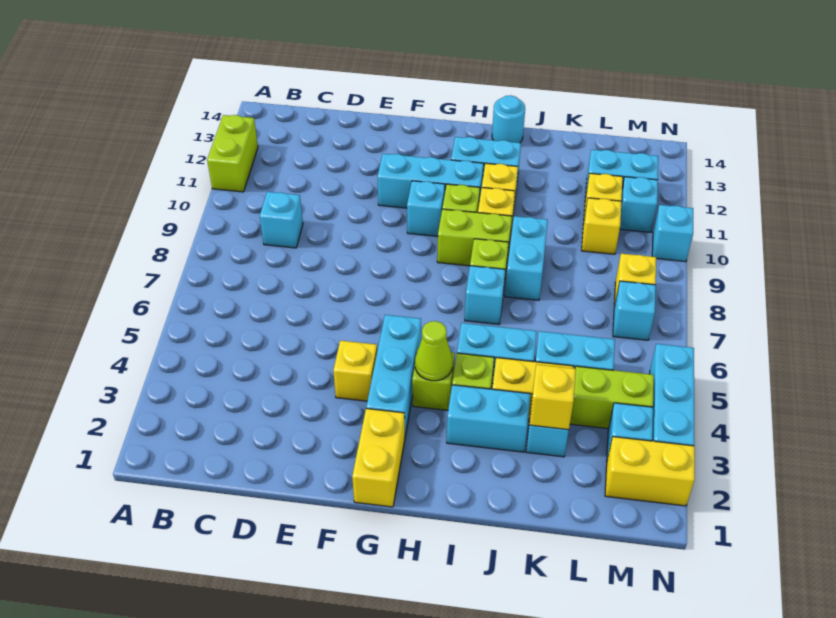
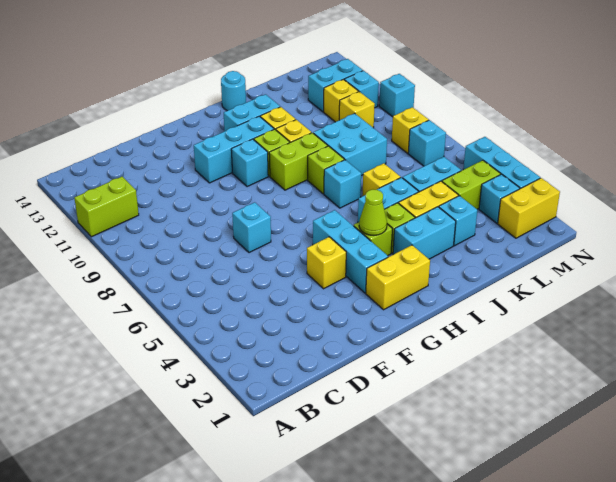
lime 1x2 brick [207,115,258,192] -> lime 1x2 brick turned to [74,177,139,237]
cyan 1x1 brick [260,192,303,248] -> cyan 1x1 brick moved to [232,202,271,253]
yellow 1x2 brick [352,409,405,507] -> yellow 1x2 brick turned to [366,245,430,310]
cyan 1x2 brick [505,216,548,300] -> cyan 2x2 brick [313,113,387,176]
yellow 1x1 brick [530,364,576,430] -> yellow 1x1 brick moved to [362,163,401,196]

